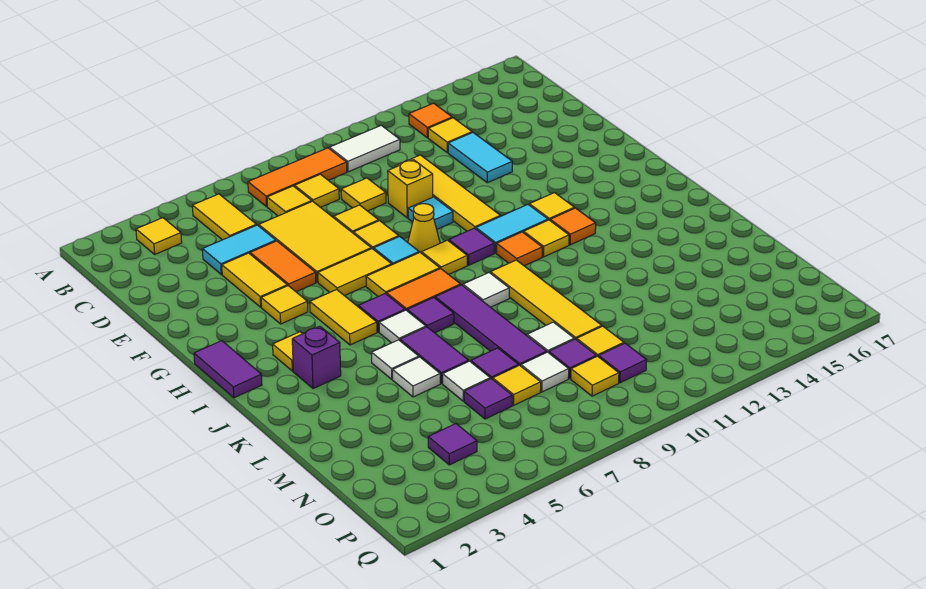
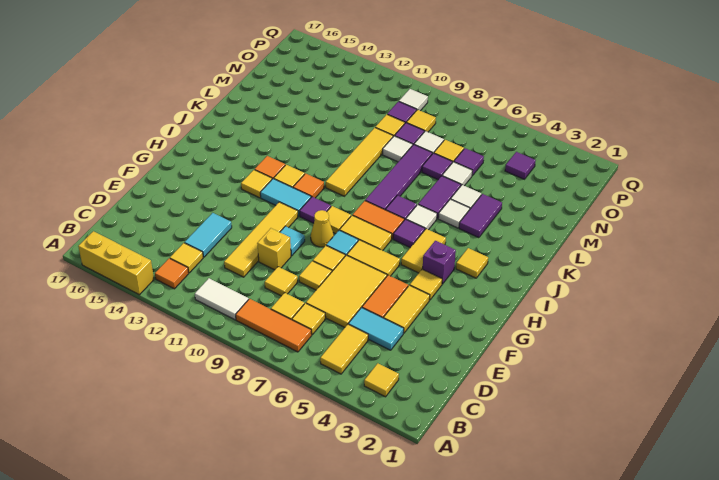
none -> yellow 1x3 brick [78,231,154,295]
purple 1x2 tile [194,341,262,398] -> purple 1x2 tile moved to [459,194,502,238]
purple 1x1 brick [292,326,341,389] -> purple 1x1 brick moved to [423,241,456,284]
white 1x1 tile [463,273,509,307] -> white 1x1 tile moved to [399,89,428,111]

